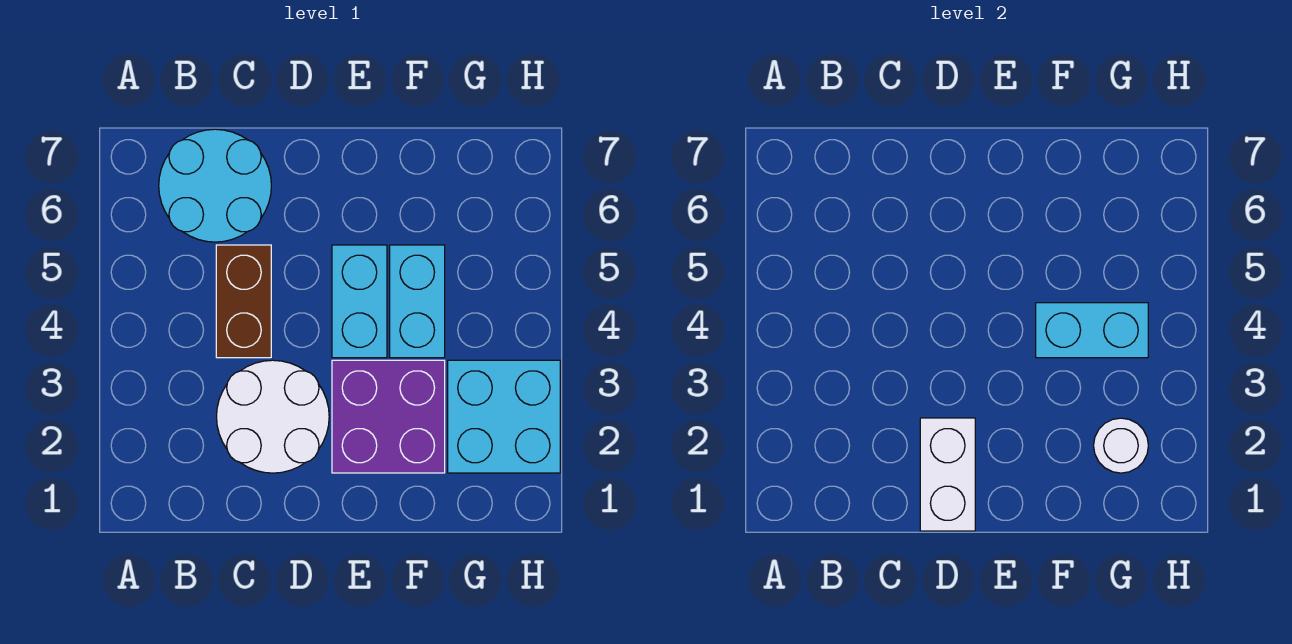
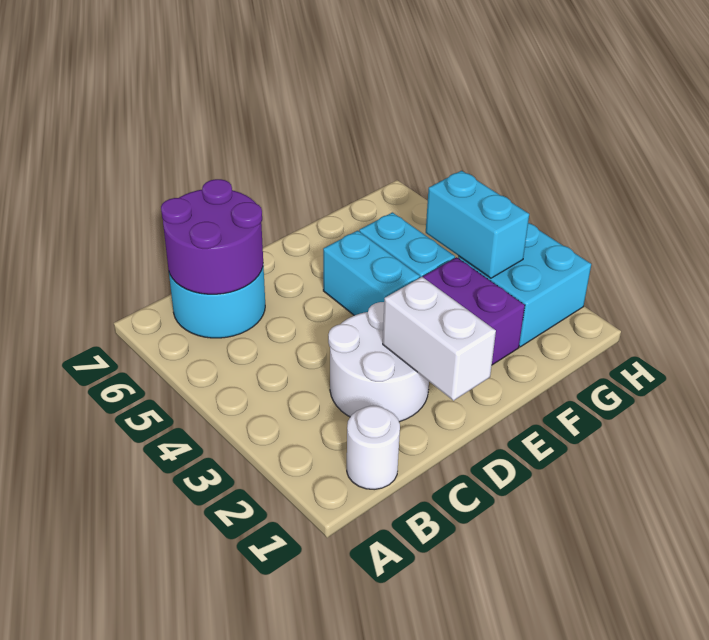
none -> purple 2x2 round brick [161,179,263,294]
brown 1x2 brick [216,245,271,358] -> none
cyan 1x2 brick [1036,303,1148,358] -> cyan 1x2 brick turned to [426,171,529,278]
white 1x1 round brick [1094,418,1148,473] -> white 1x1 round brick moved to [347,406,400,490]

